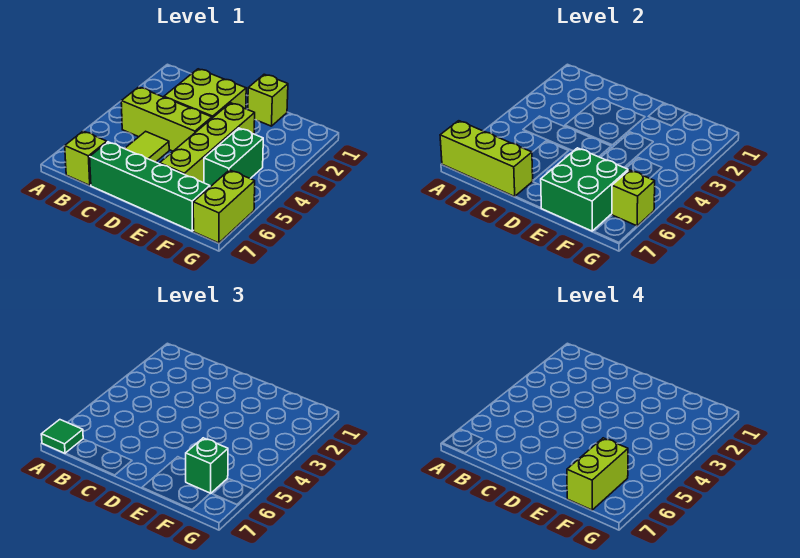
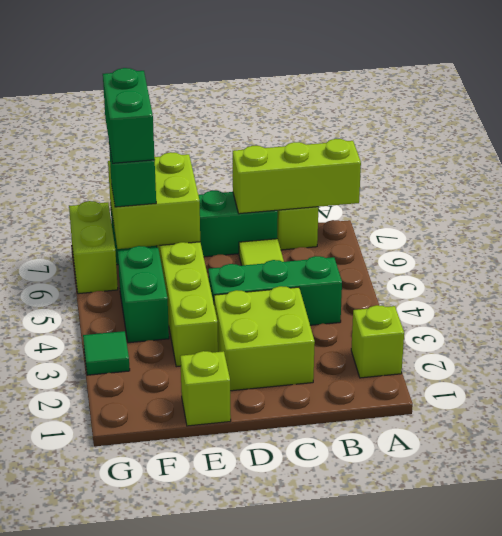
green 1x1 tile [41,420,83,453] -> green 1x1 tile moved to [83,331,130,375]
lime 1x3 brick [121,87,212,151] -> green 1x3 brick [208,256,342,325]
green 2x2 brick [541,148,628,231] -> lime 2x2 brick [108,152,200,249]
lime 1x2 brick [567,438,628,510] -> green 1x2 brick [103,68,155,163]
lime 1x1 brick [612,170,655,226] -> lime 1x1 brick moved to [351,305,404,378]

